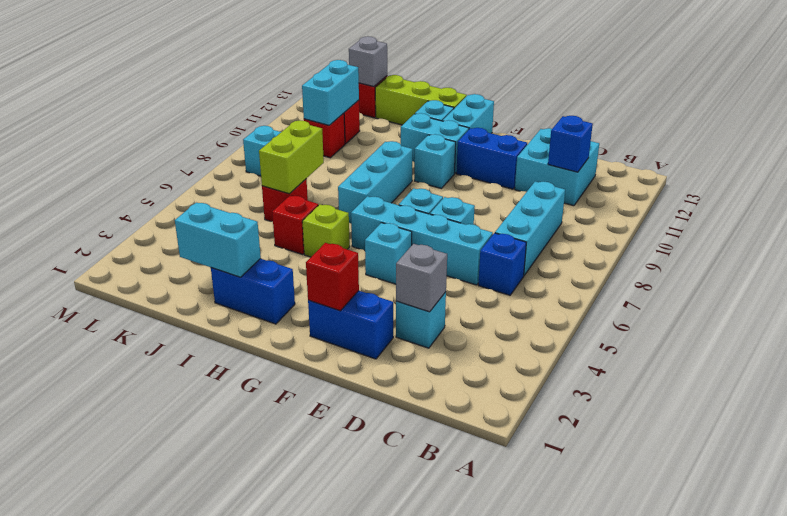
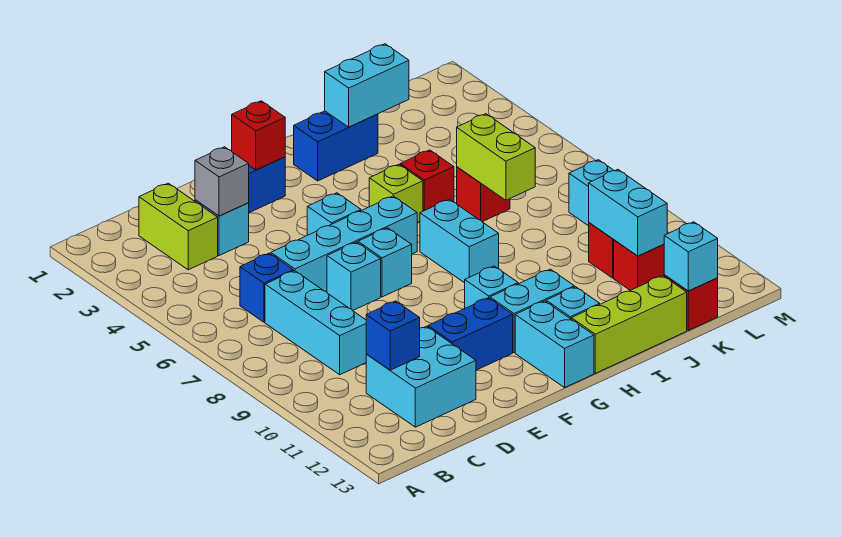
none -> lime 1x2 brick [139,183,218,270]
cyan 1x3 brick [338,141,413,223] -> cyan 1x2 brick [420,199,499,283]
grey 1x1 brick [349,36,387,87] -> cyan 1x1 brick [664,222,718,291]

